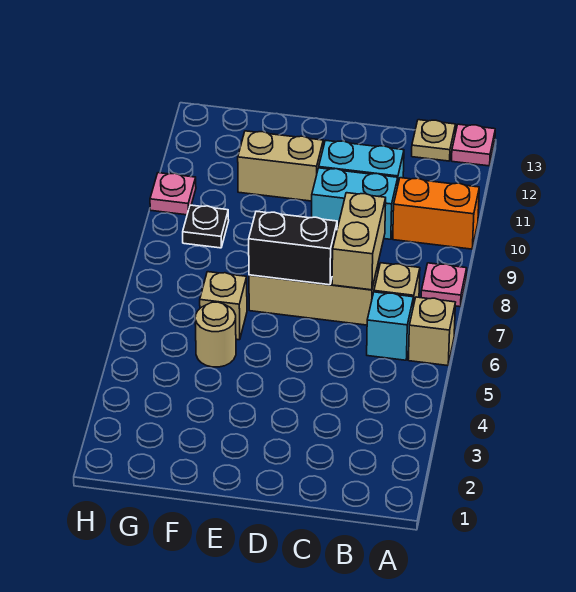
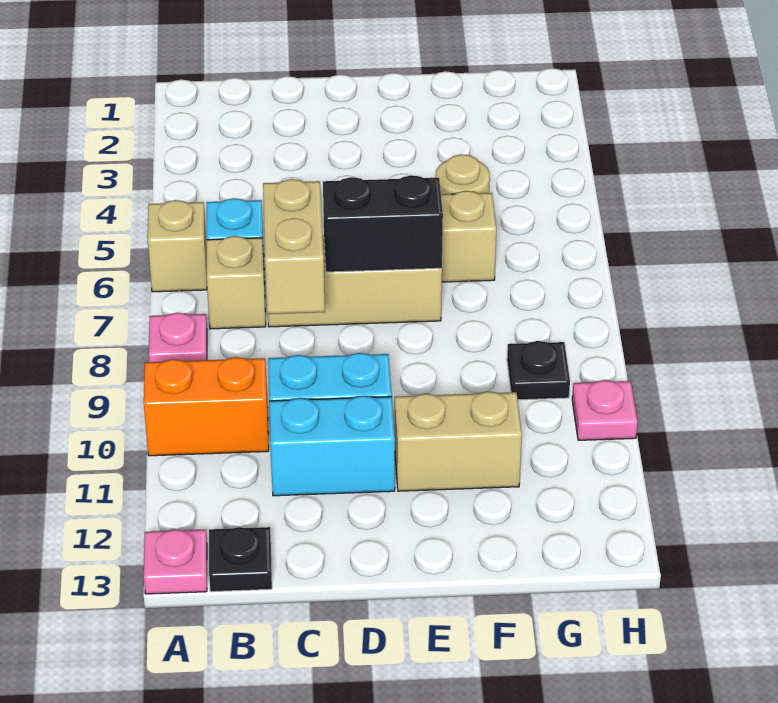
tan 1x1 plate [412,120,456,161] -> black 1x1 plate [209,527,272,592]

